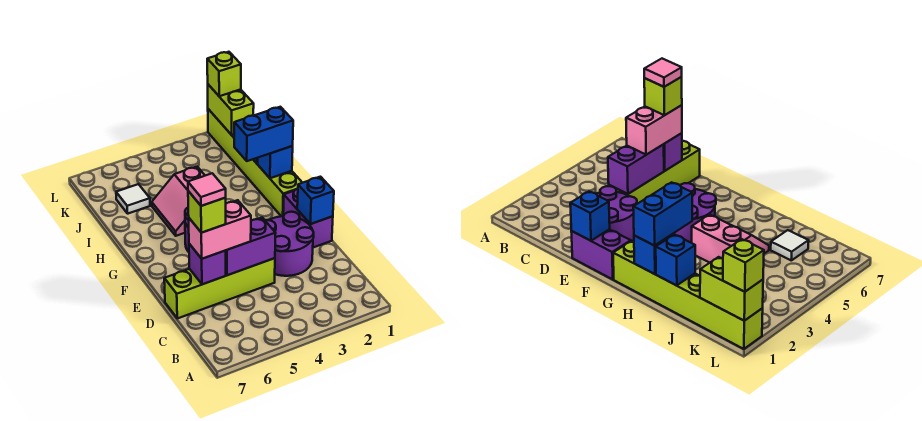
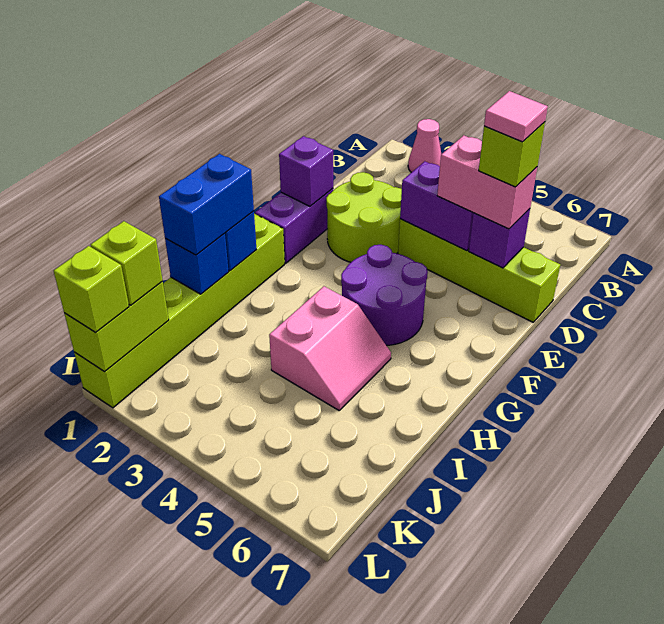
none -> pink 1x1 cone [408,119,441,172]
purple 2x2 round brick [265,212,314,276] -> lime 2x2 round brick [326,172,402,262]
blue 1x1 brick [297,177,334,224] -> purple 1x1 brick [279,136,333,206]
blue 1x2 brick [234,107,293,161] -> blue 1x2 brick turned to [159,154,254,255]
white 1x1 tile [116,184,150,214] -> none
none -> lime 1x1 brick [91,221,163,305]

